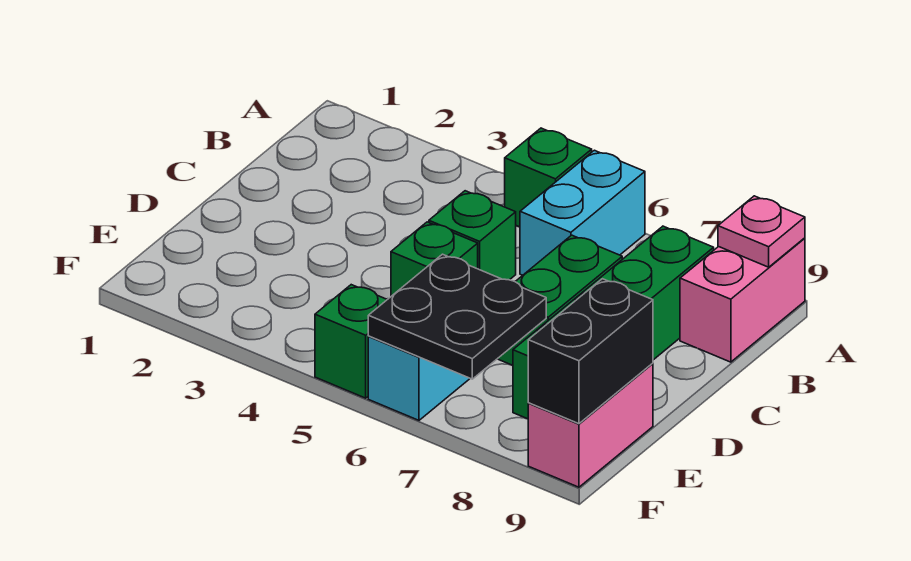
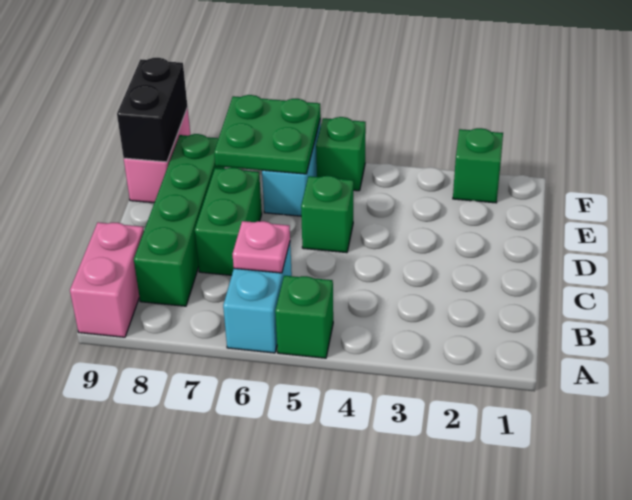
pink 1x1 plate [718,196,805,267] -> pink 1x1 plate moved to [232,221,290,273]
green 1x1 brick [429,191,516,280] -> green 1x1 brick moved to [453,128,503,203]
black 2x2 plate [368,254,546,379] -> green 2x2 plate [214,95,321,174]

